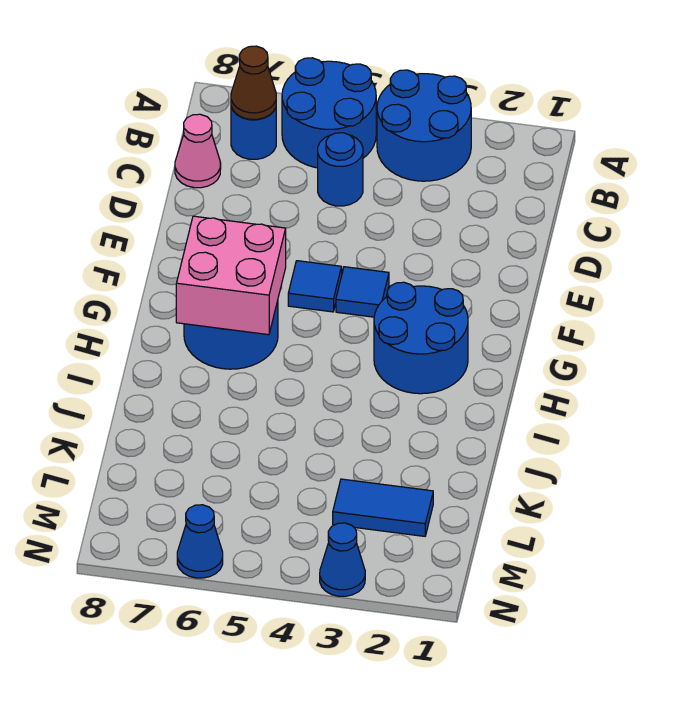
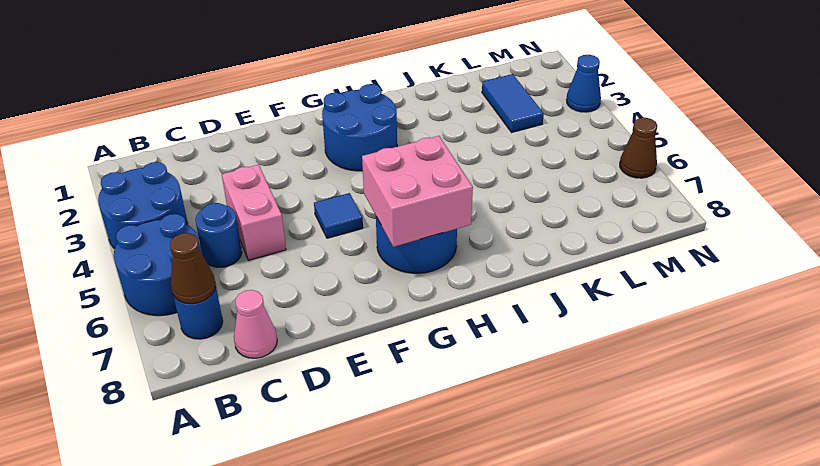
none -> pink 1x2 brick [222,165,286,260]
blue 1x1 tile [336,267,389,317] -> none
blue 1x1 cone [177,505,223,578] -> brown 1x1 cone [620,117,657,178]

